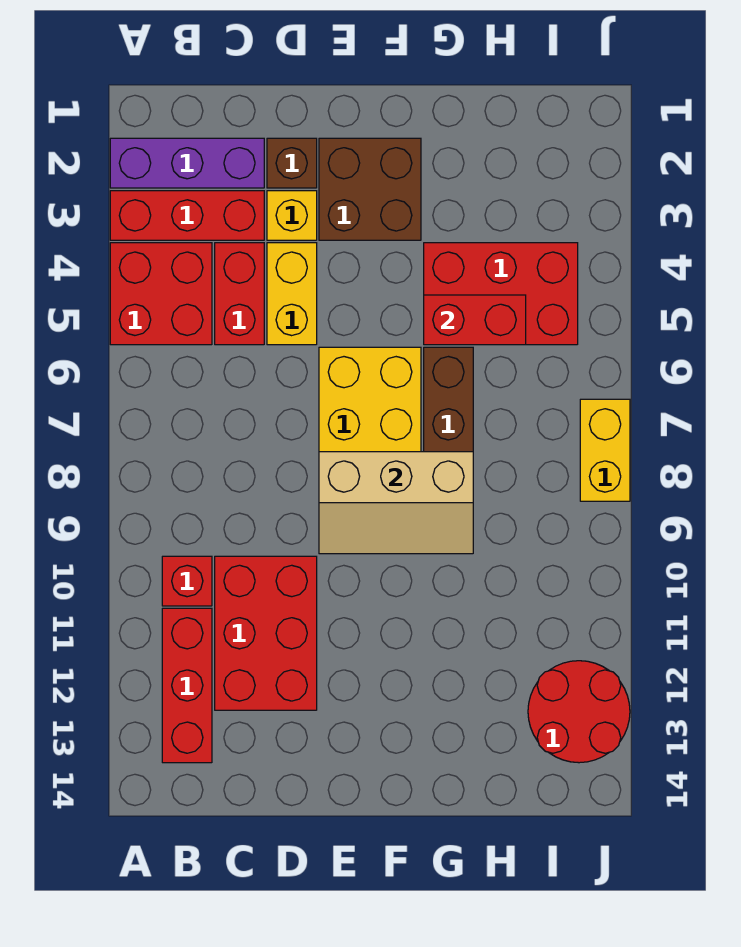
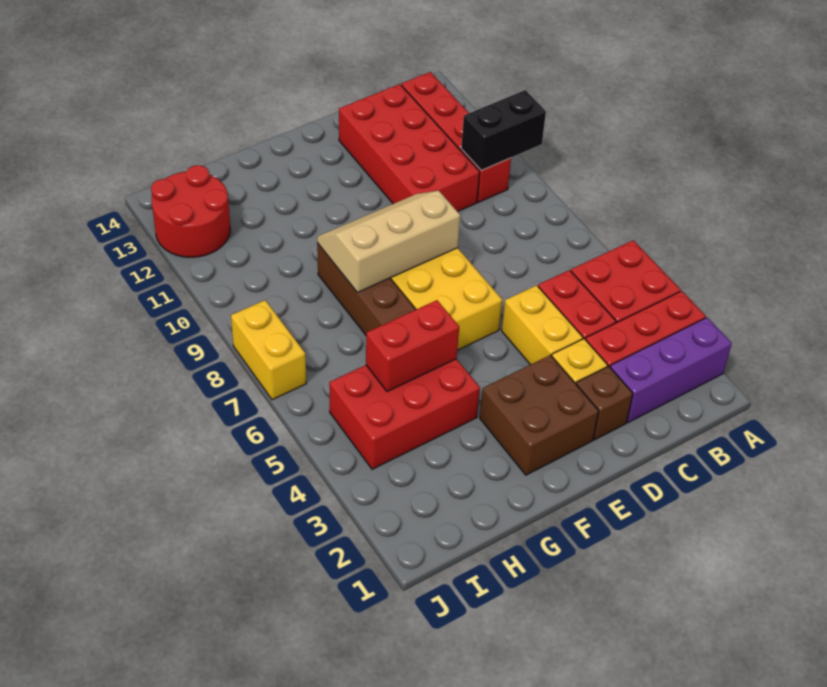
none -> black 1x2 brick [461,90,546,170]
red 2x3 brick [215,556,317,710] -> red 2x4 brick [339,84,480,212]

